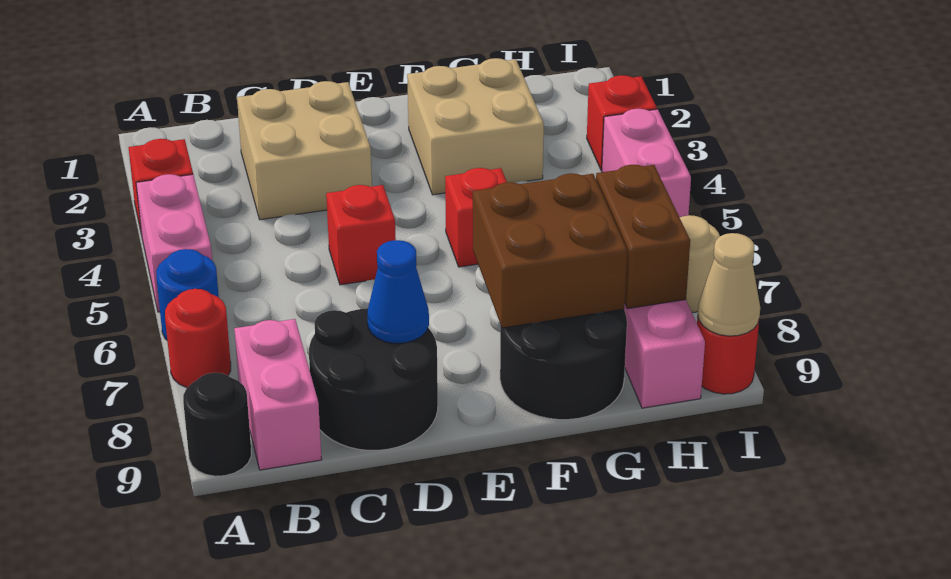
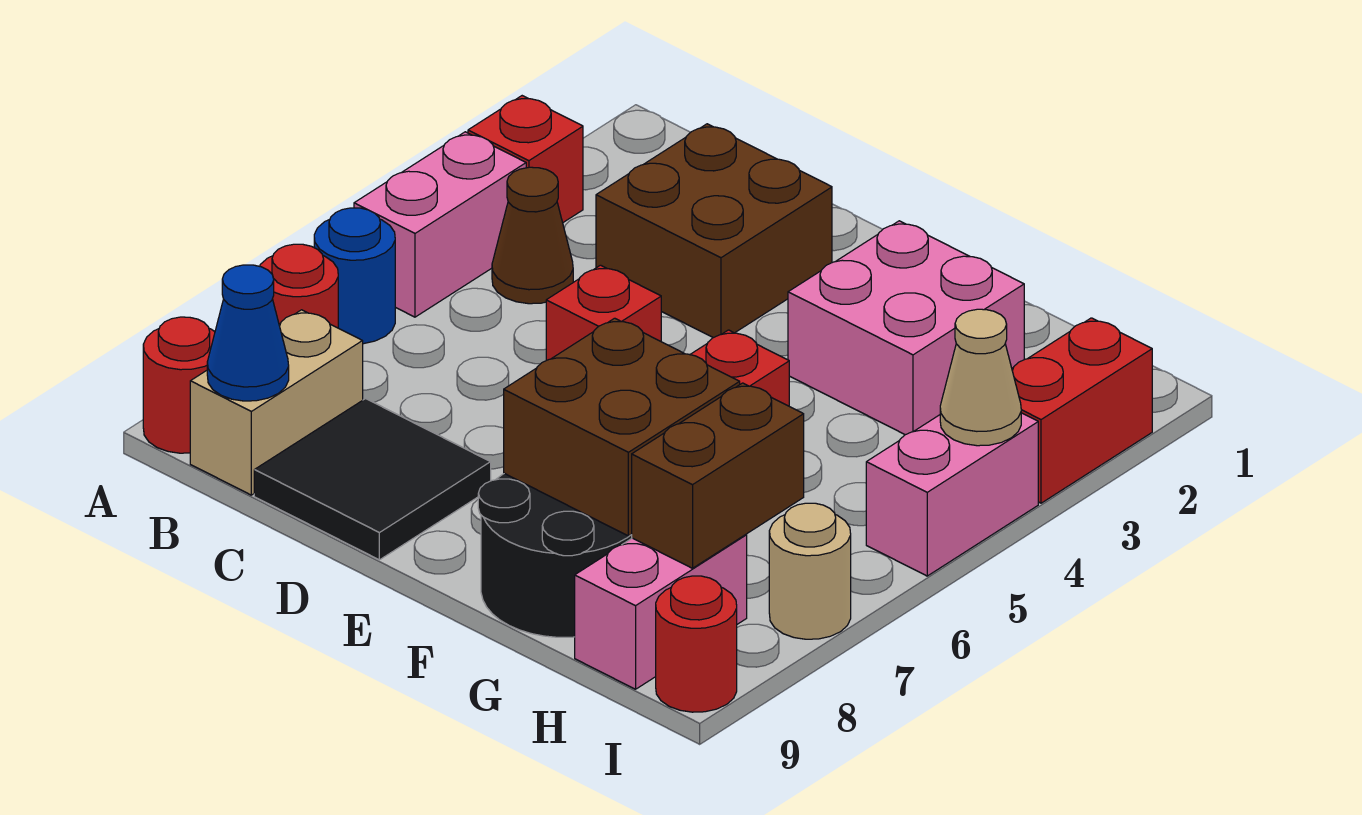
black 1x1 round brick [183,373,251,476] -> red 1x1 round brick [143,317,215,453]
none -> brown 1x1 cone [492,167,573,304]
pink 1x2 brick [234,319,322,470] -> tan 1x2 brick [190,310,363,495]
tan 2x2 brick [237,81,372,220] -> brown 2x2 brick [596,124,832,338]
black 2x2 round brick [309,308,438,450] -> black 2x2 tile [254,399,491,560]
blue 1x1 cone [367,240,429,343] -> blue 1x1 cone moved to [207,265,289,401]
tan 2x2 brick [407,58,544,195] -> pink 2x2 brick [788,221,1024,435]
red 1x1 brick [587,75,657,170] -> red 1x2 brick [1012,318,1152,503]
tan 1x1 cone [698,233,760,336] -> tan 1x1 cone moved to [940,309,1021,446]

